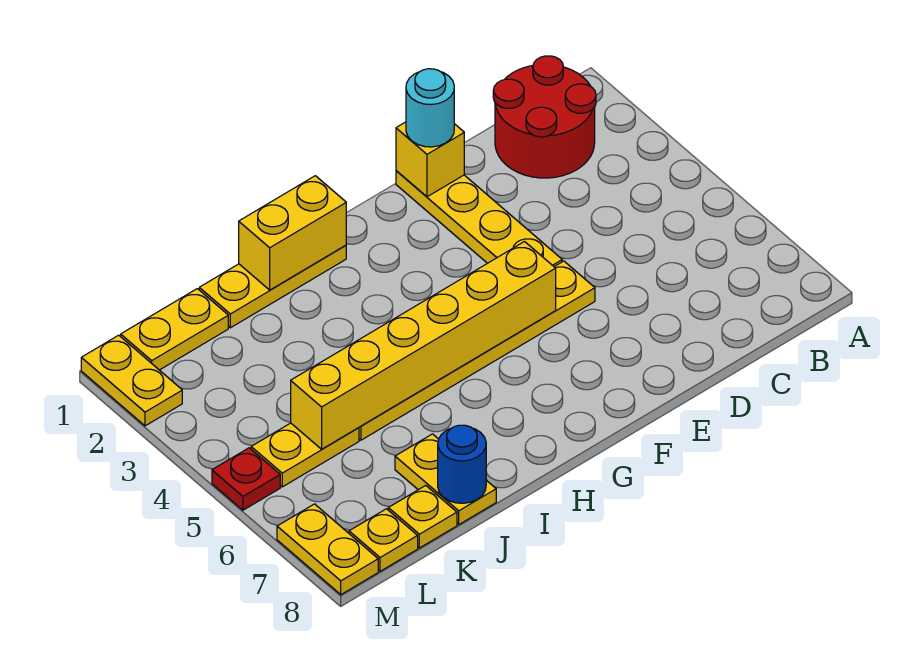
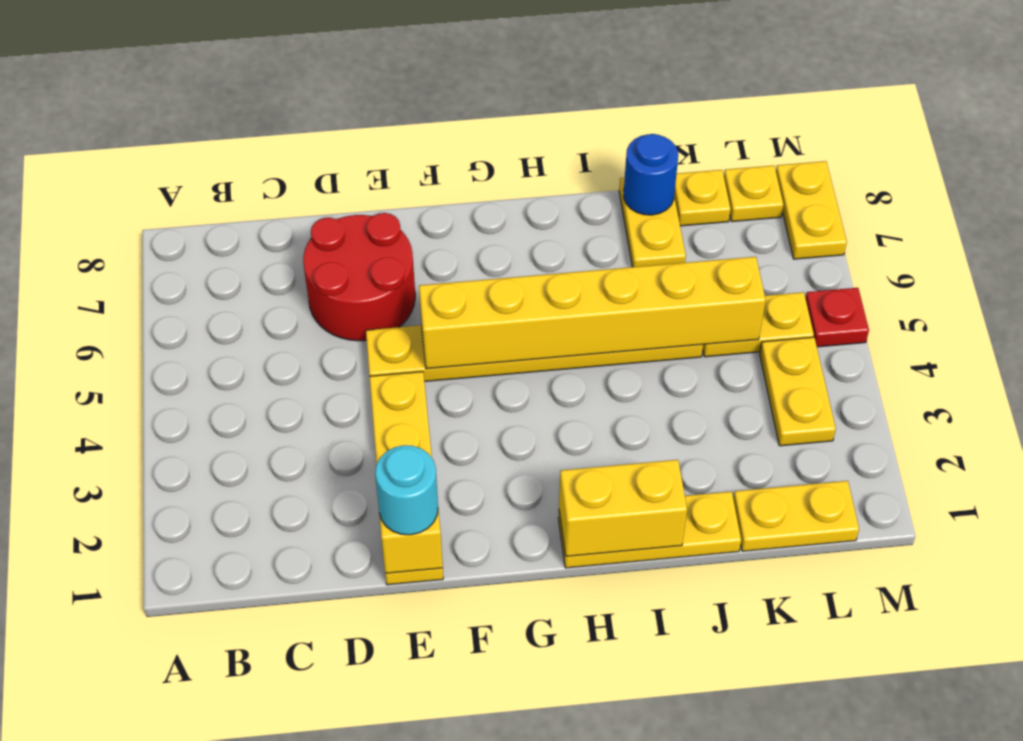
red 2x2 round brick [493,56,596,178] -> red 2x2 round brick moved to [303,213,415,341]
yellow 1x2 plate [81,335,182,426] -> yellow 1x2 plate moved to [760,337,836,446]

